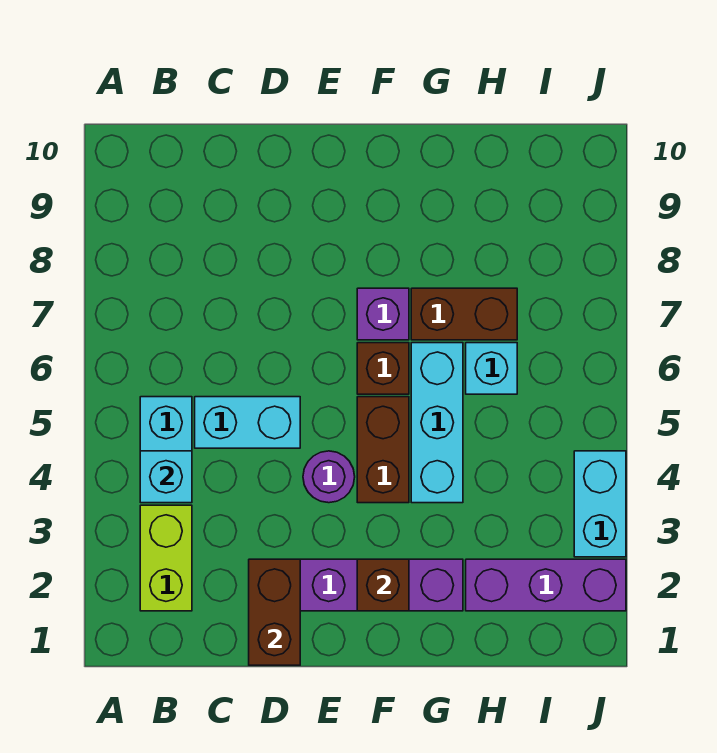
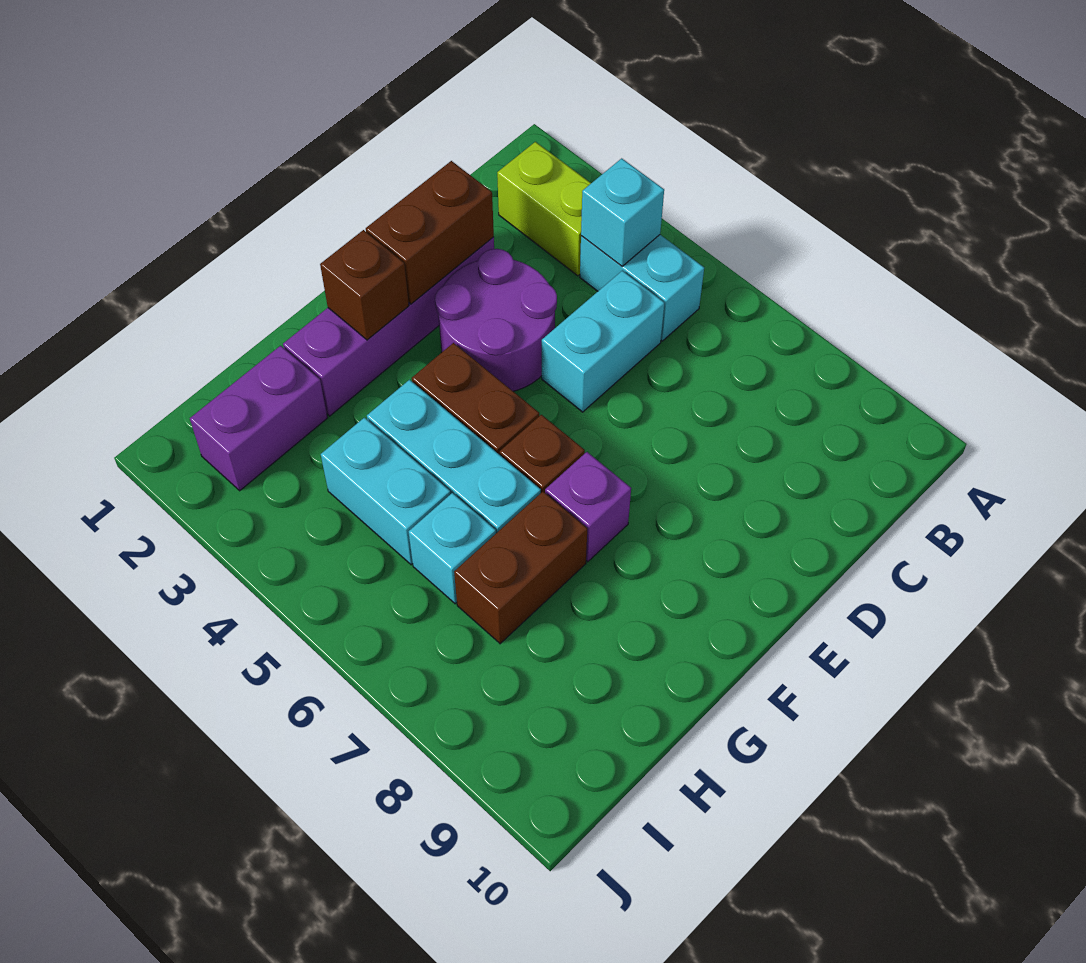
brown 1x2 brick [249,559,300,665] -> brown 1x2 brick turned to [366,161,494,304]
purple 1x1 round brick [303,451,355,503] -> purple 2x2 round brick [435,249,557,391]
purple 1x3 brick [466,559,626,611] -> purple 1x2 brick [190,346,327,491]
cyan 1x2 brick [574,451,626,557] -> cyan 1x2 brick moved to [321,418,450,565]

